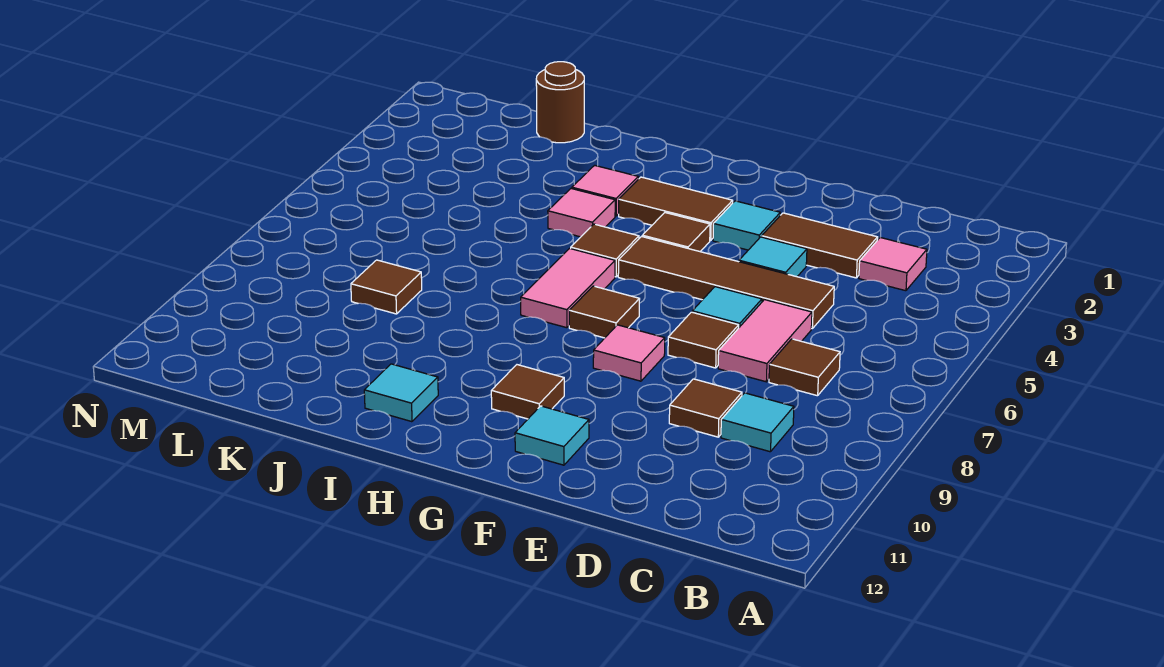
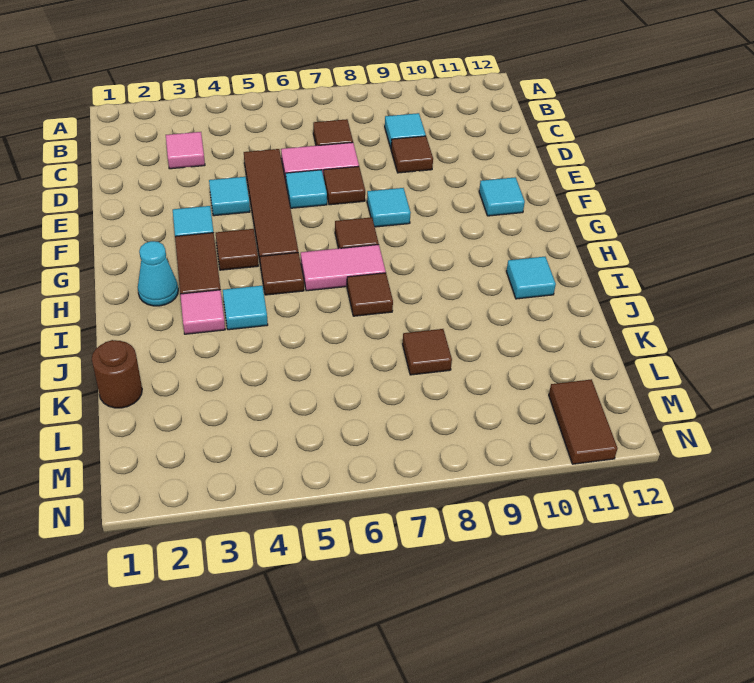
brown 1x2 tile [762,213,878,278] -> brown 1x2 tile moved to [549,379,617,464]
pink 1x1 tile [593,325,665,381] -> cyan 1x1 tile [367,188,411,227]
brown 1x1 tile [491,365,564,419] -> brown 1x1 tile moved to [347,273,393,316]
none -> cyan 1x1 cone [138,241,178,306]
pink 1x1 tile [548,189,615,237] -> cyan 1x1 tile [223,286,268,330]

